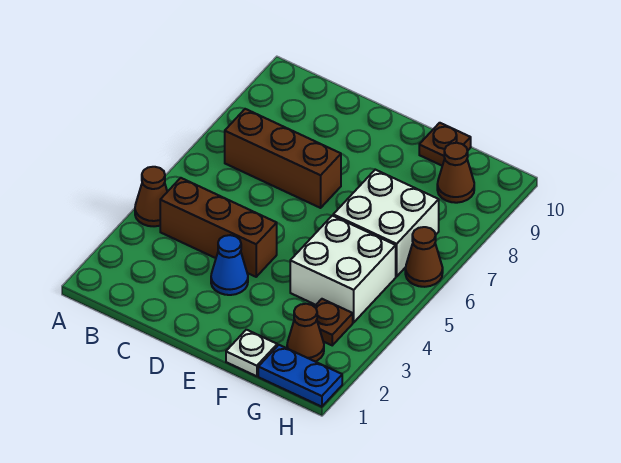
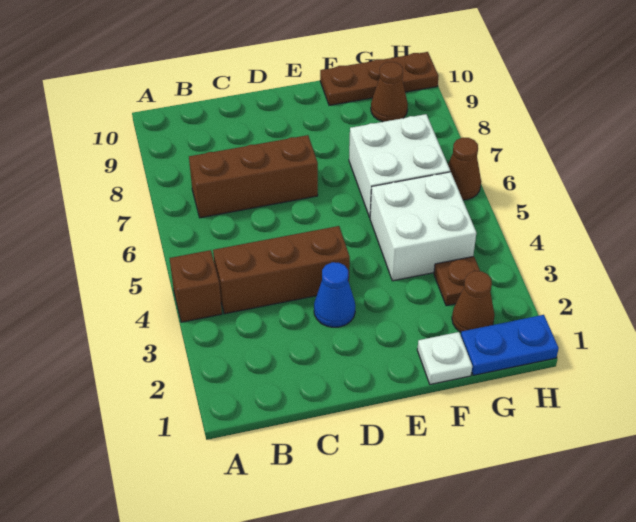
brown 1x1 cone [135,167,167,226] -> brown 1x1 brick [170,250,222,322]
brown 1x1 plate [419,123,471,166] -> brown 1x3 plate [320,52,439,105]

